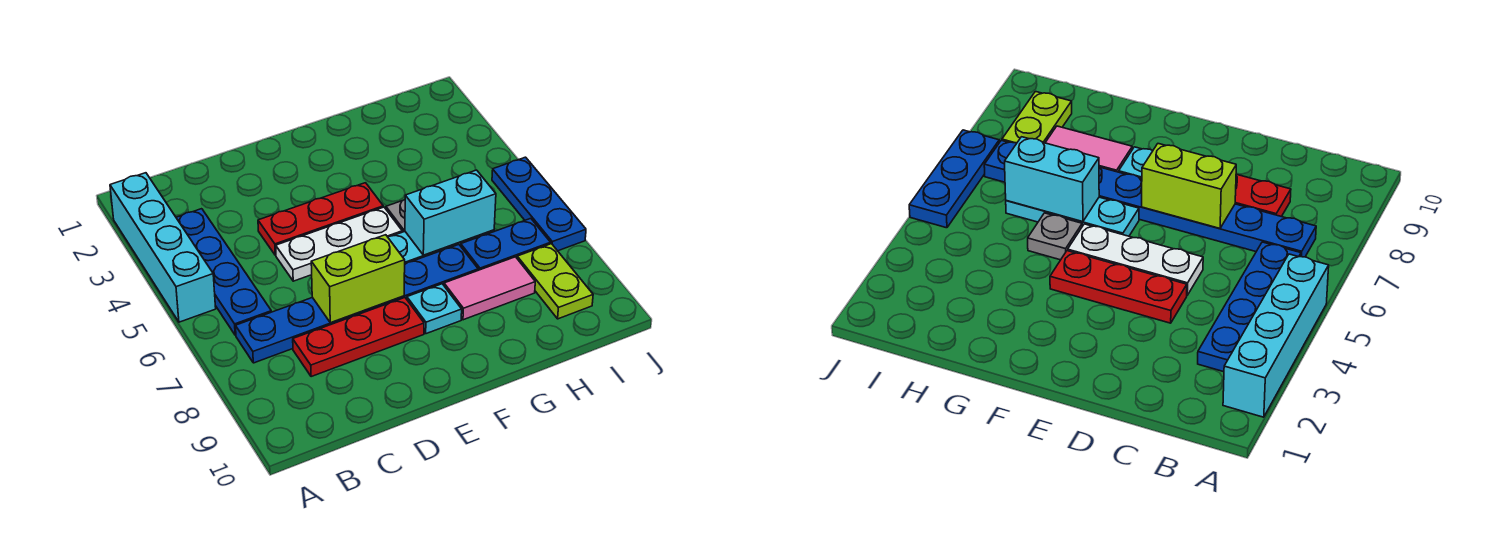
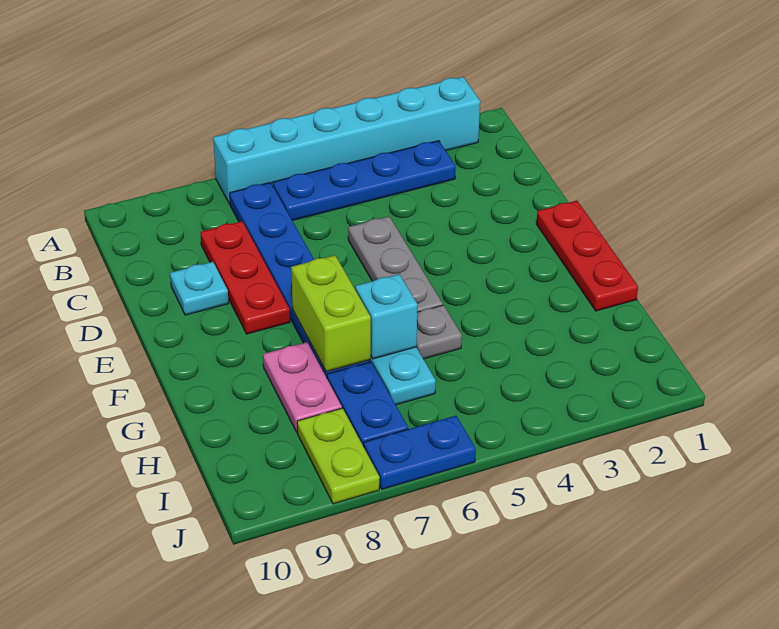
cyan 1x4 brick [110,173,216,322] -> cyan 1x6 brick [213,77,480,204]
red 1x3 plate [258,183,383,255] -> red 1x3 plate moved to [537,201,638,311]
white 1x3 plate [276,207,402,281] -> grey 1x3 plate [348,216,443,312]
lime 1x2 brick [311,235,405,323] -> lime 1x2 brick moved to [291,255,371,372]
cyan 1x1 plate [407,284,462,334] -> cyan 1x1 plate moved to [170,262,229,315]
cyan 1x2 brick [405,170,496,255] -> cyan 1x1 brick [355,274,418,359]
pink 1x2 tile [444,257,535,320] -> pink 1x2 plate [263,342,342,433]
lime 1x2 plate [517,244,593,319] -> lime 1x2 plate turned to [297,408,380,504]
blue 1x3 plate [492,157,586,251] -> blue 1x2 plate [364,416,476,489]

